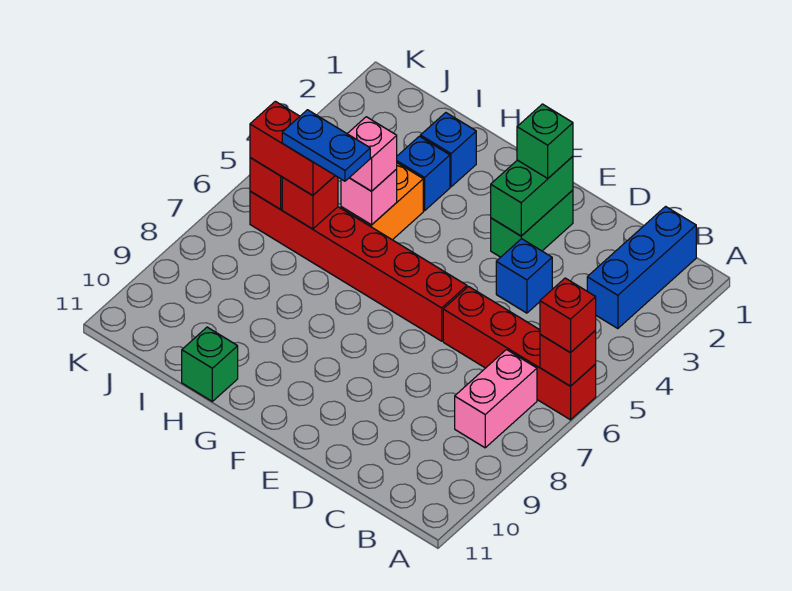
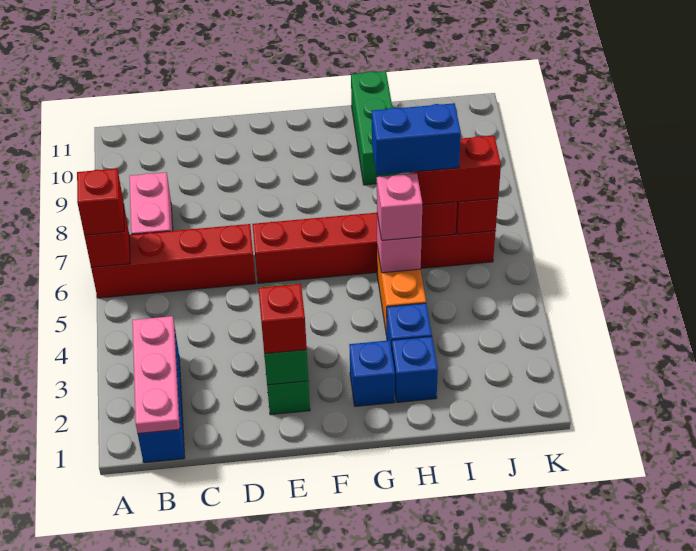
none -> pink 1x3 plate [132,316,180,433]
blue 1x1 brick [496,239,552,313] -> blue 1x1 brick moved to [349,340,395,406]
green 1x1 brick [517,104,573,178] -> red 1x1 brick [258,284,307,354]
blue 1x2 plate [282,110,370,181] -> blue 1x2 brick [372,103,461,175]
green 1x1 brick [182,327,238,401] -> green 1x3 brick [351,71,400,185]

